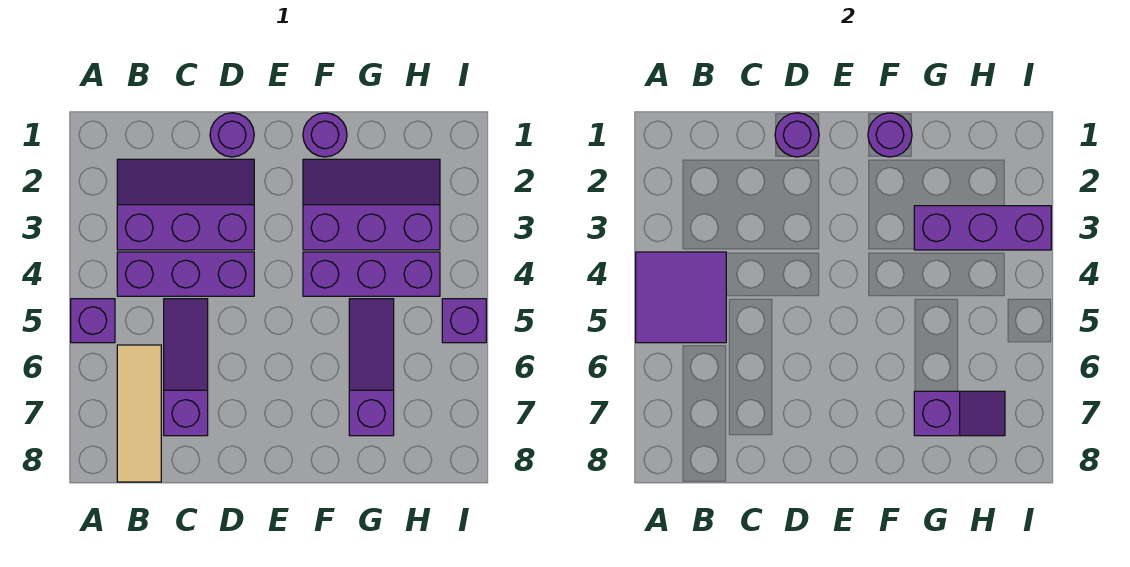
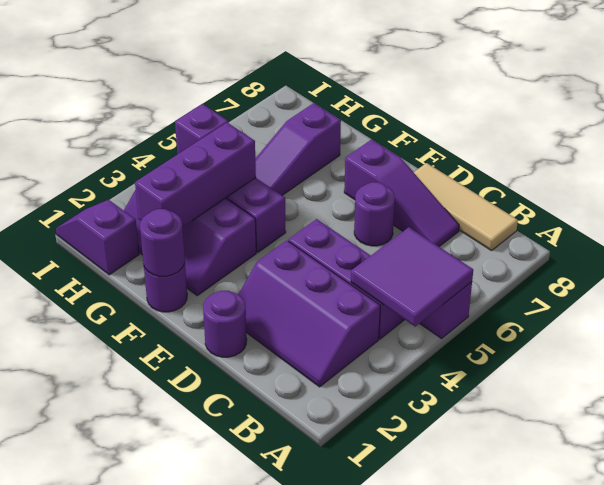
tan 1x3 tile [117,345,161,482] -> tan 1x3 tile turned to [414,163,518,251]
purple 1x3 slope [164,299,208,436] -> purple 1x3 slope turned to [344,139,459,246]
purple 1x1 round brick [775,113,819,157] -> purple 1x1 round brick moved to [354,182,395,246]
purple 1x3 brick [914,206,1051,250] -> purple 1x3 brick turned to [135,123,256,227]
purple 1x2 slope [914,391,1005,436] -> purple 1x2 slope moved to [56,200,139,275]

